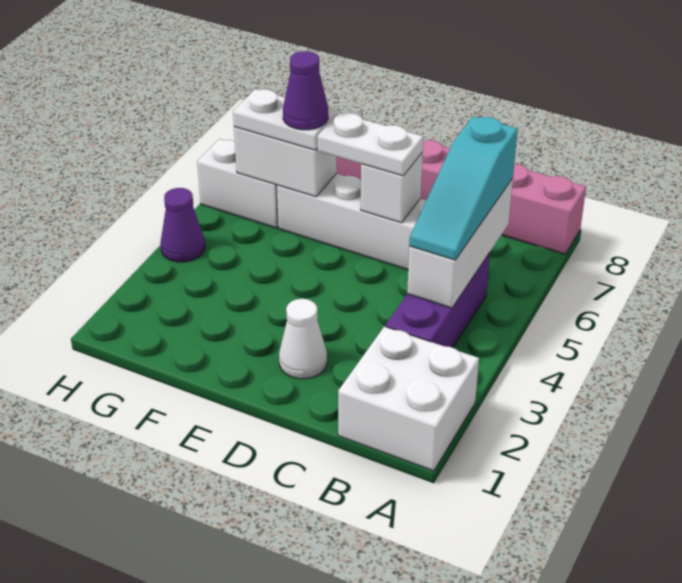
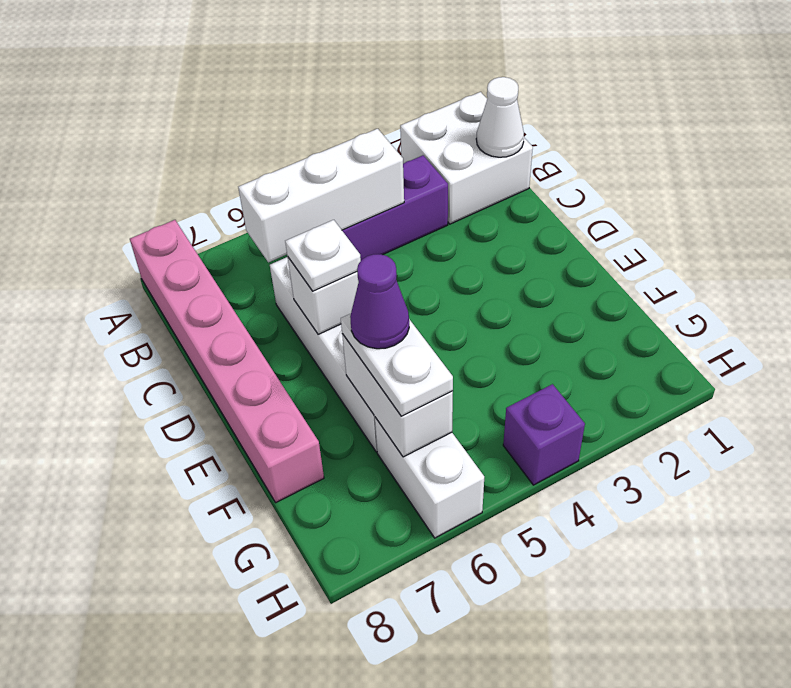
cyan 1x3 slope [409,116,518,260] -> none
white 1x1 cone [279,299,327,379] -> white 1x1 cone moved to [476,77,524,157]
white 1x2 plate [317,113,423,176] -> white 1x1 plate [285,220,361,291]
purple 1x1 cone [160,188,205,262] -> purple 1x1 brick [503,384,585,485]

